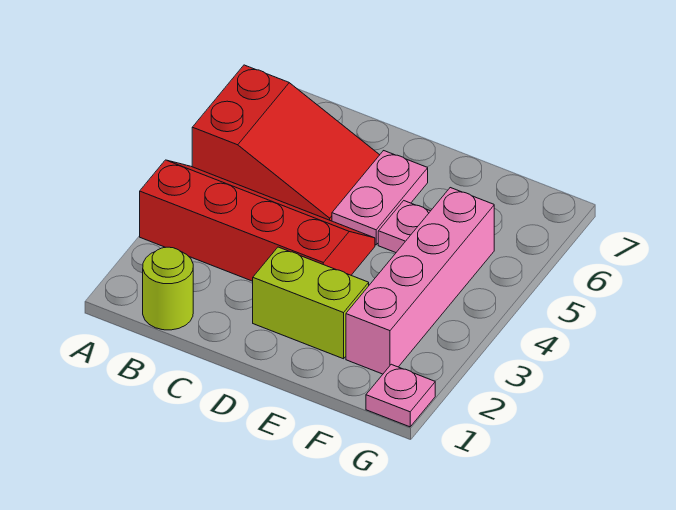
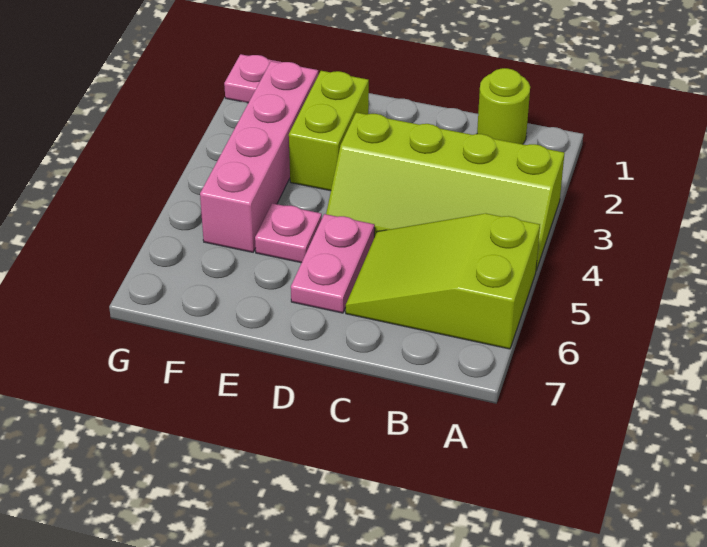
red 2x4 slope [140,160,375,281] -> lime 2x4 slope [326,112,565,270]
red 2x3 slope [192,65,379,221] -> lime 2x3 slope [346,213,540,349]
lime 1x2 brick [253,247,369,359] -> lime 1x2 brick turned to [289,71,369,191]

